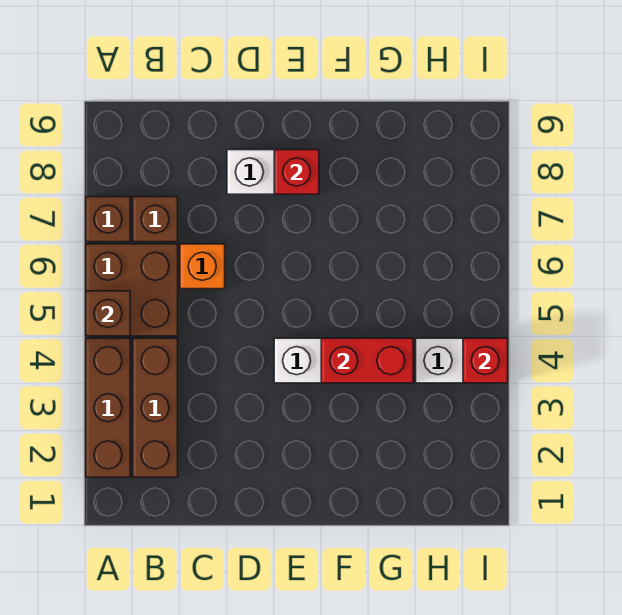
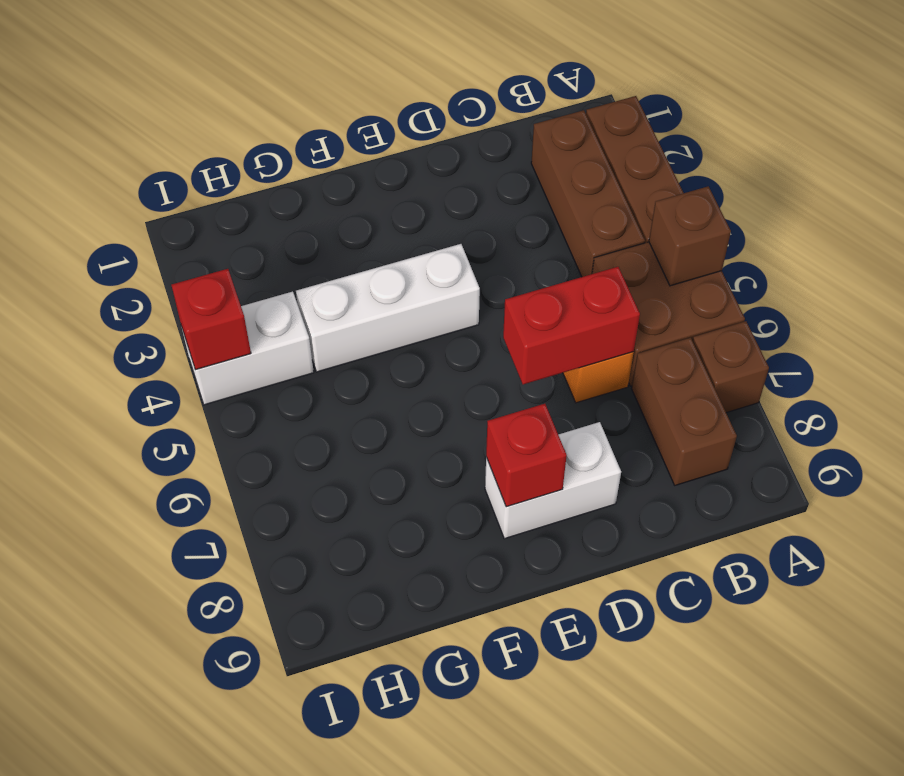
brown 1x1 brick [133,197,178,242] -> brown 1x2 brick [631,338,737,485]
red 1x2 brick [321,338,413,383] -> red 1x2 brick moved to [503,267,640,384]

